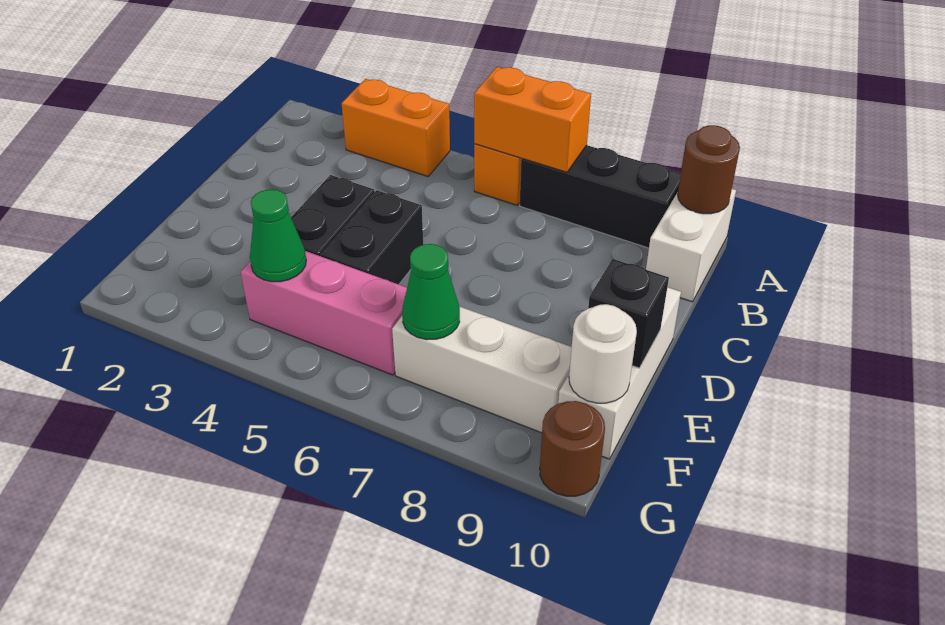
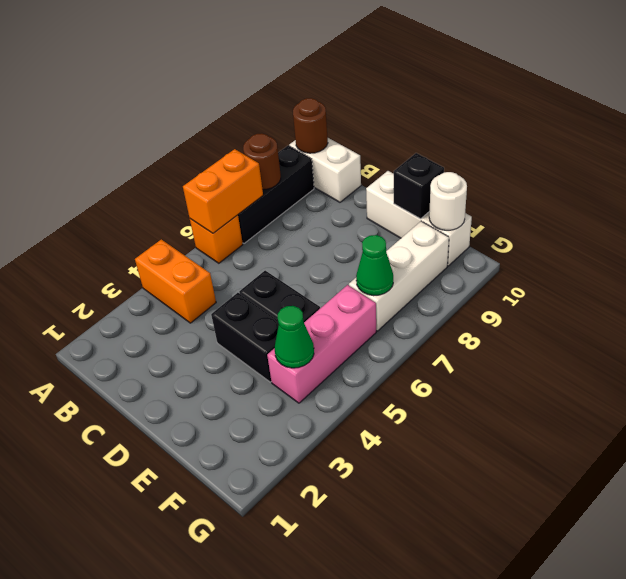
orange 1x2 brick [342,79,450,176] -> orange 1x2 brick turned to [135,239,216,323]
brown 1x1 round brick [540,401,605,496] -> brown 1x1 round brick moved to [243,133,281,190]

